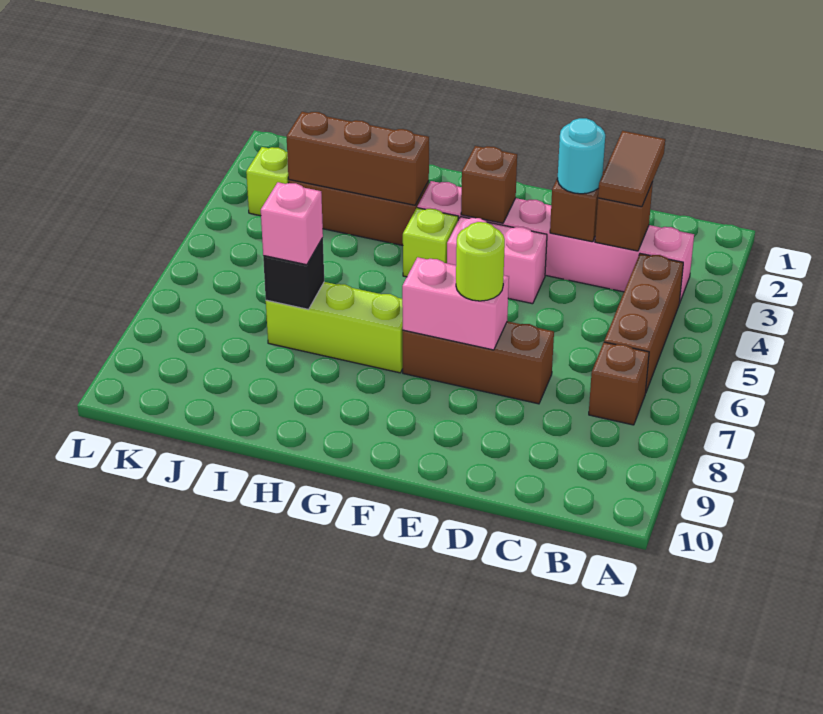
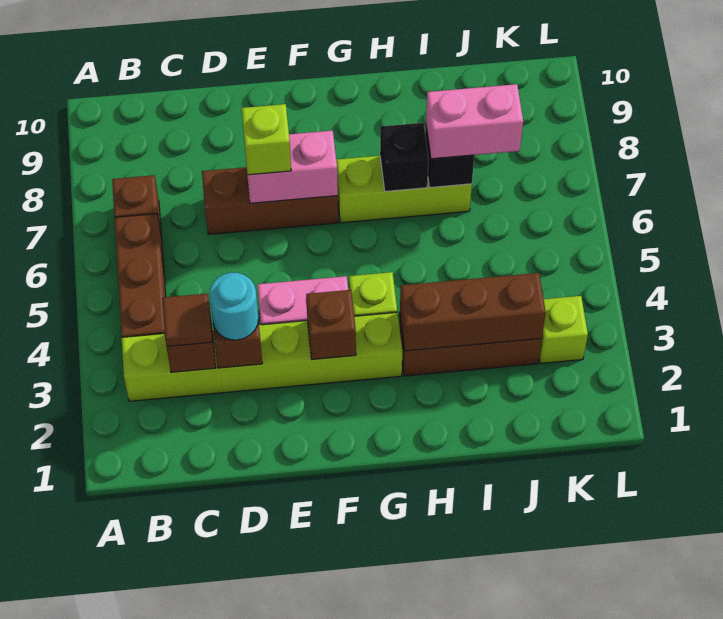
pink 1x6 brick [417,181,694,303] -> lime 1x6 brick [122,312,402,401]
brown 1x2 tile [598,131,665,207] -> brown 1x1 tile [162,293,212,346]
lime 1x1 round brick [456,222,505,301] -> lime 1x1 brick [242,104,291,175]
none -> black 1x1 brick [380,123,429,191]
pink 1x1 brick [261,182,323,265] -> pink 1x2 brick [426,84,523,159]

